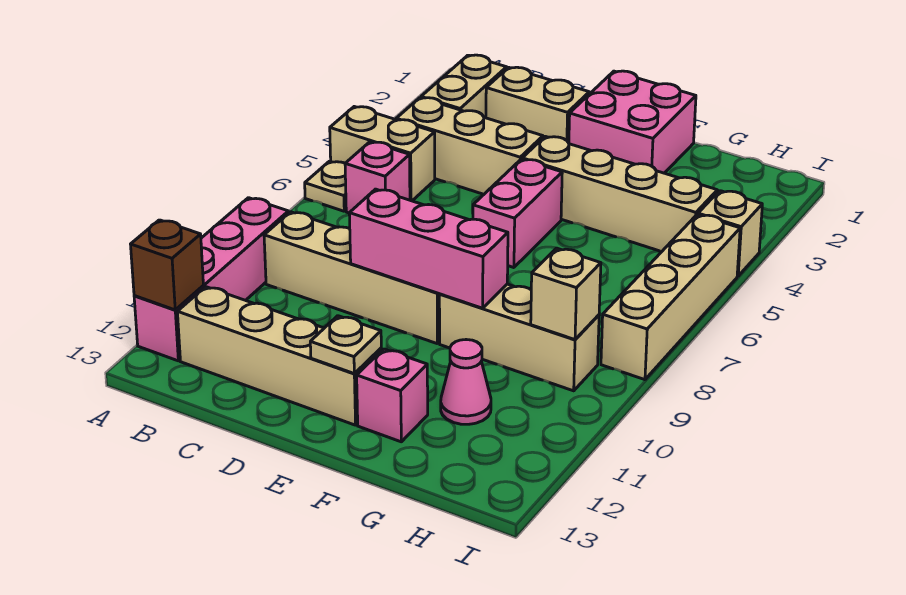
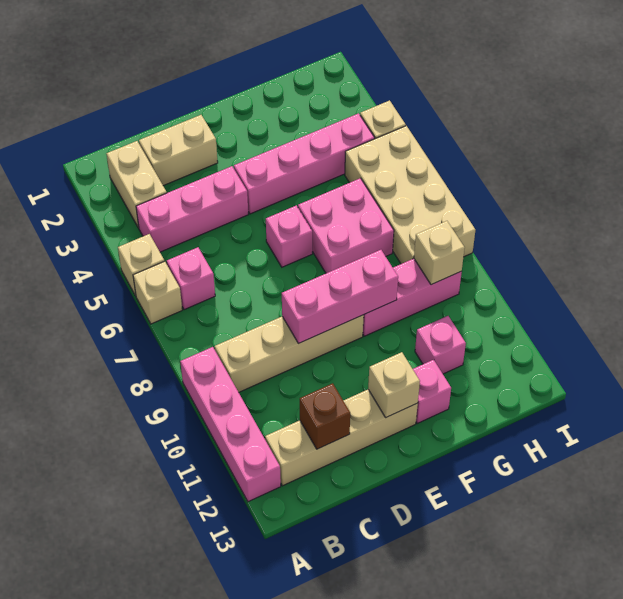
tan 1x2 brick [330,107,435,201] -> tan 1x1 brick [118,234,164,296]
tan 1x1 plate [305,161,346,211] -> tan 1x1 brick [133,261,182,324]
brown 1x1 brick [131,220,203,310] -> brown 1x1 brick moved to [300,383,350,449]
tan 1x3 brick [396,98,543,194] -> pink 1x3 brick [136,166,248,252]
pink 2x2 brick [569,71,696,173] -> pink 2x2 brick moved to [298,178,394,273]
tan 1x4 brick [522,136,717,251] -> pink 1x4 brick [234,113,375,214]
pink 1x2 brick [473,159,562,268] -> pink 1x1 brick [266,205,312,267]
tan 1x1 plate [310,316,381,373] -> tan 1x1 brick [368,352,420,417]
tan 1x3 brick [439,284,599,391] -> pink 1x3 brick [363,259,462,336]
pink 1x1 cone [441,340,491,424] -> pink 1x1 brick [415,316,466,374]
tan 1x4 brick [601,215,740,380] -> tan 2x4 brick [345,126,475,264]

